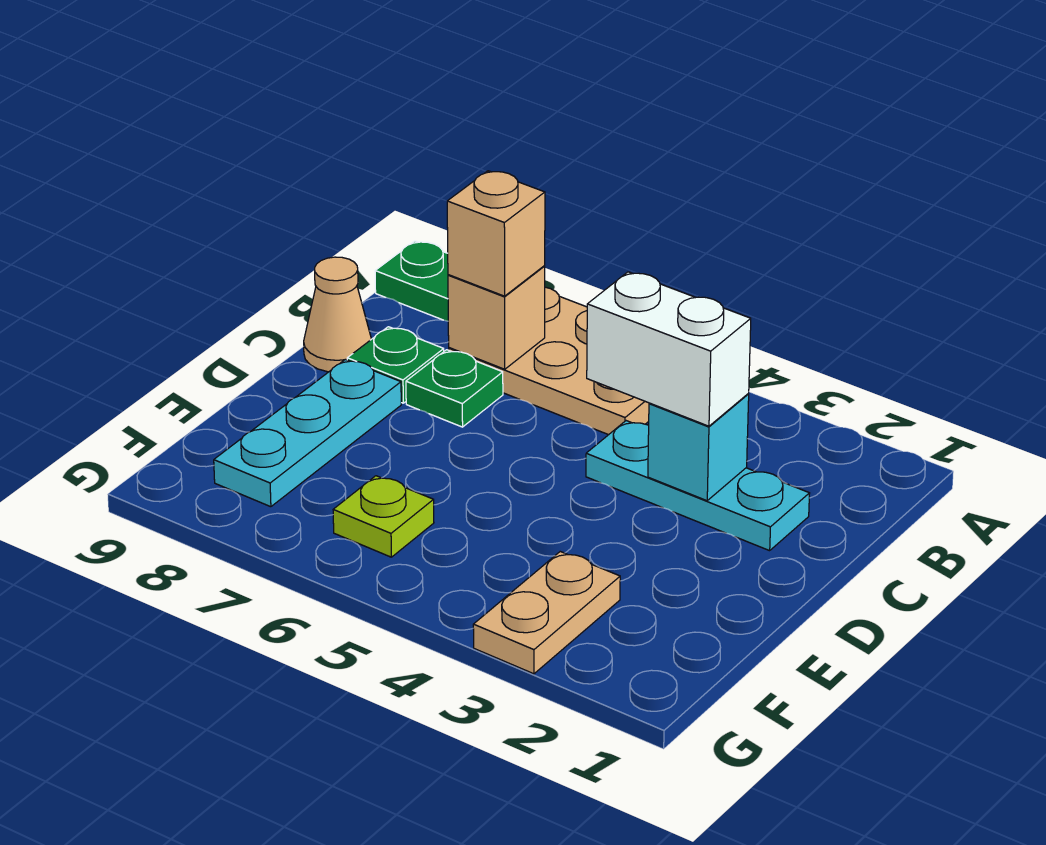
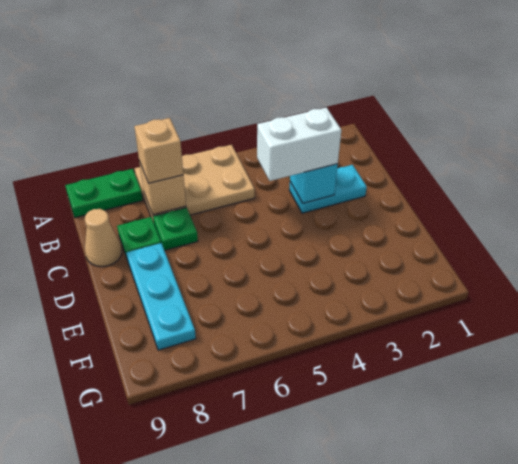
cyan 1x3 plate [586,421,810,551] -> cyan 1x2 plate [289,165,367,213]
tan 1x2 plate [473,552,620,674] -> none
lime 1x1 plate [333,476,434,557] -> none

